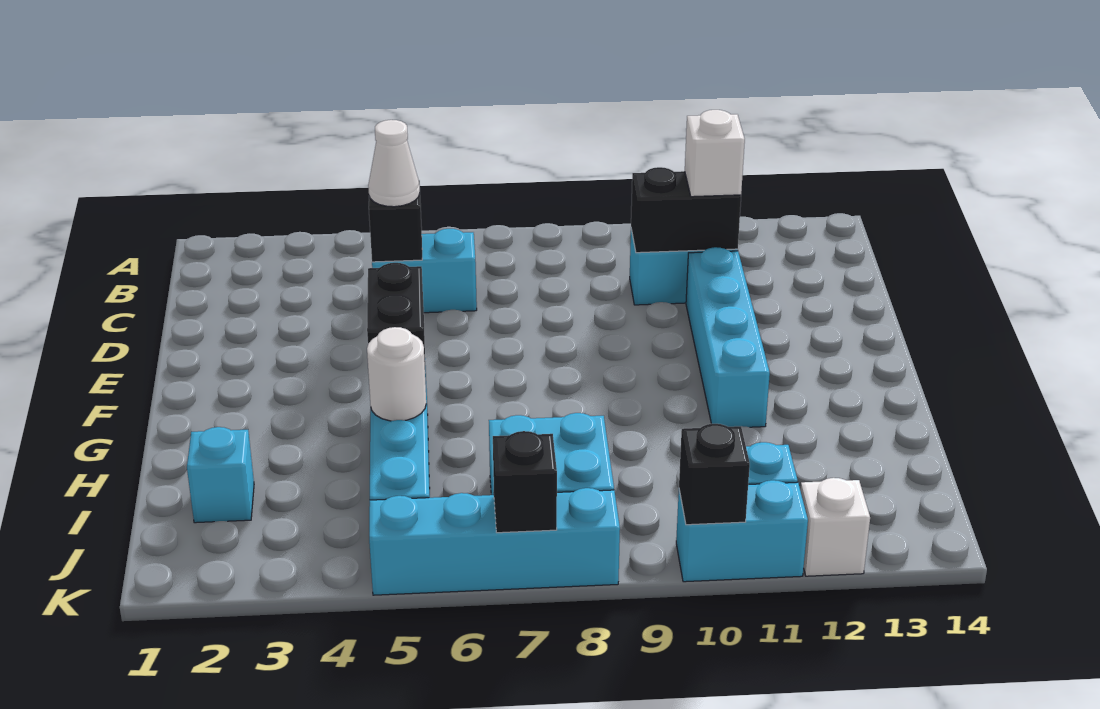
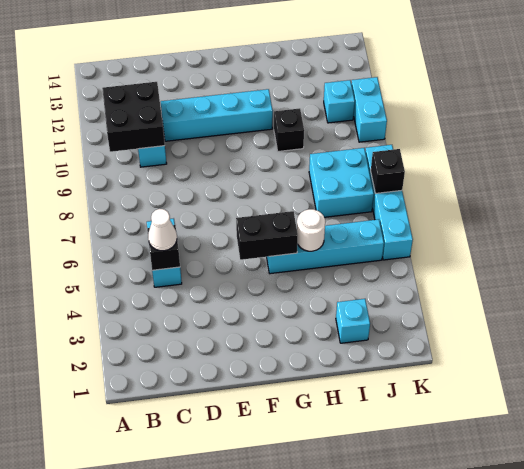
black 1x2 brick [631,167,741,253] -> black 2x2 brick [102,82,165,152]
white 1x1 brick [685,110,745,197] -> none
black 1x1 brick [679,424,750,525] -> black 1x1 brick moved to [274,108,304,151]
white 1x1 brick [800,478,870,576] -> none

